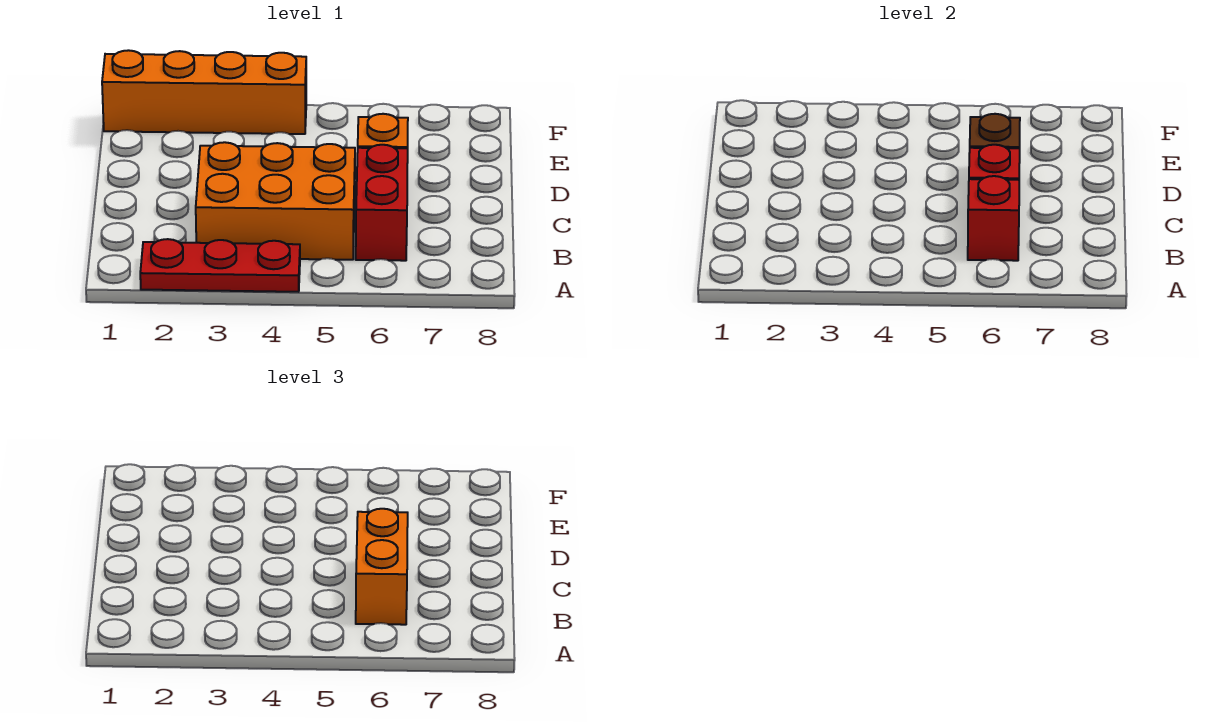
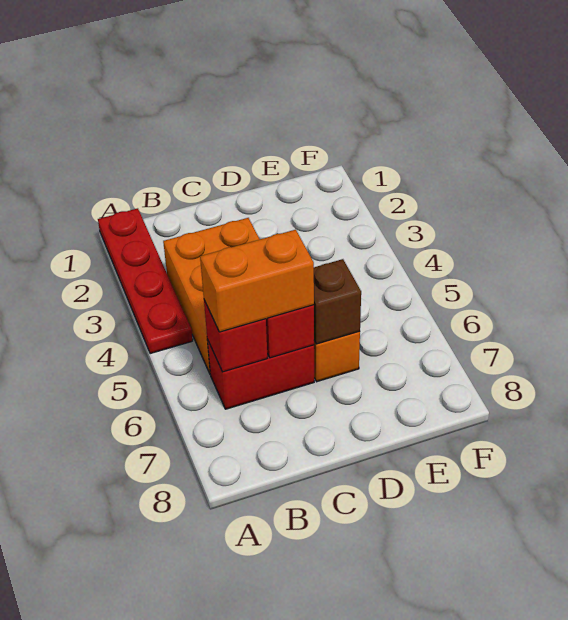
red 1x3 plate [140,239,300,292] -> red 1x4 plate [98,208,193,354]
orange 1x4 brick [102,50,306,134] -> none

